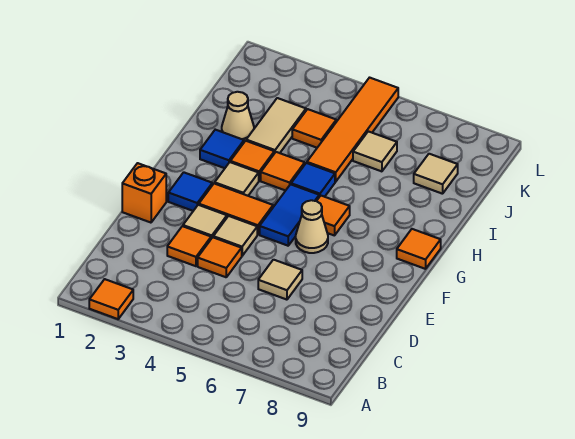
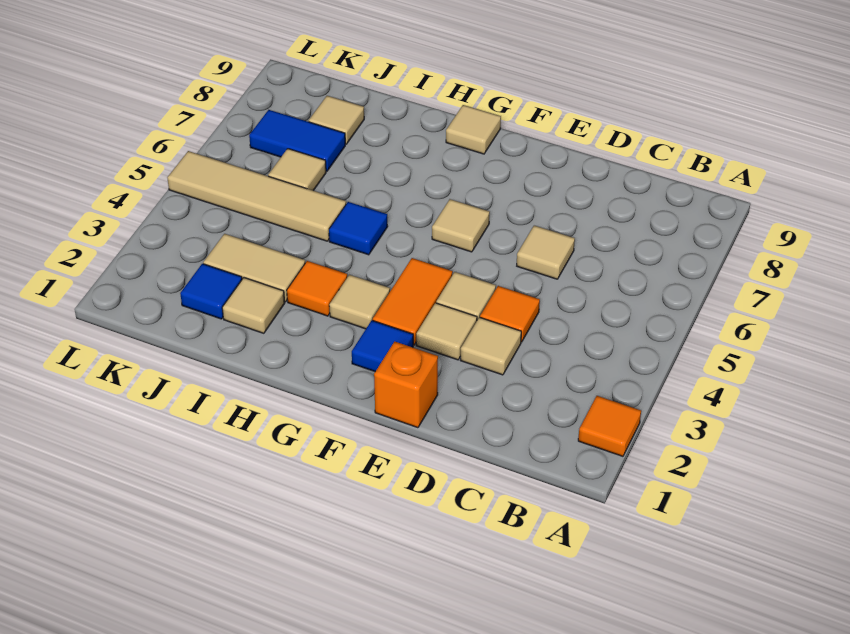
orange 1x1 tile [167,226,211,266] -> tan 1x1 tile [461,317,521,375]
blue 1x2 tile [260,184,319,246] -> blue 1x2 tile moved to [249,110,345,171]
tan 1x1 cone [296,200,328,253] -> tan 1x1 tile [432,199,490,252]
orange 1x1 tile [317,196,350,236] -> none
orange 1x1 tile [397,229,441,269] -> tan 1x1 tile [446,105,501,154]
blue 1x1 tile [200,130,244,168] -> blue 1x1 tile moved to [180,264,242,319]
orange 1x1 tile [261,152,305,191] -> none
tan 1x1 cone [222,92,254,142] -> tan 1x1 tile [222,278,285,333]
orange 1x4 tile [307,78,398,182] -> tan 1x4 tile [167,151,346,241]
orange 1x1 tile [292,109,336,148] -> none

